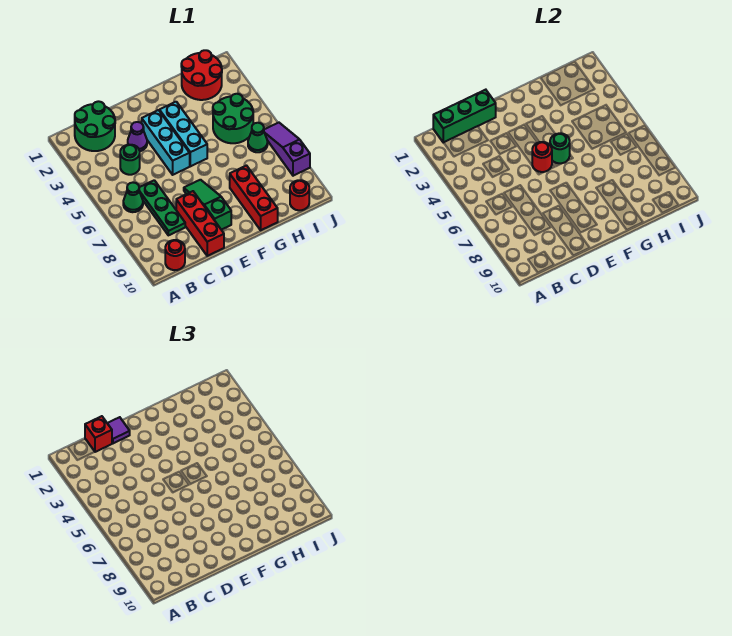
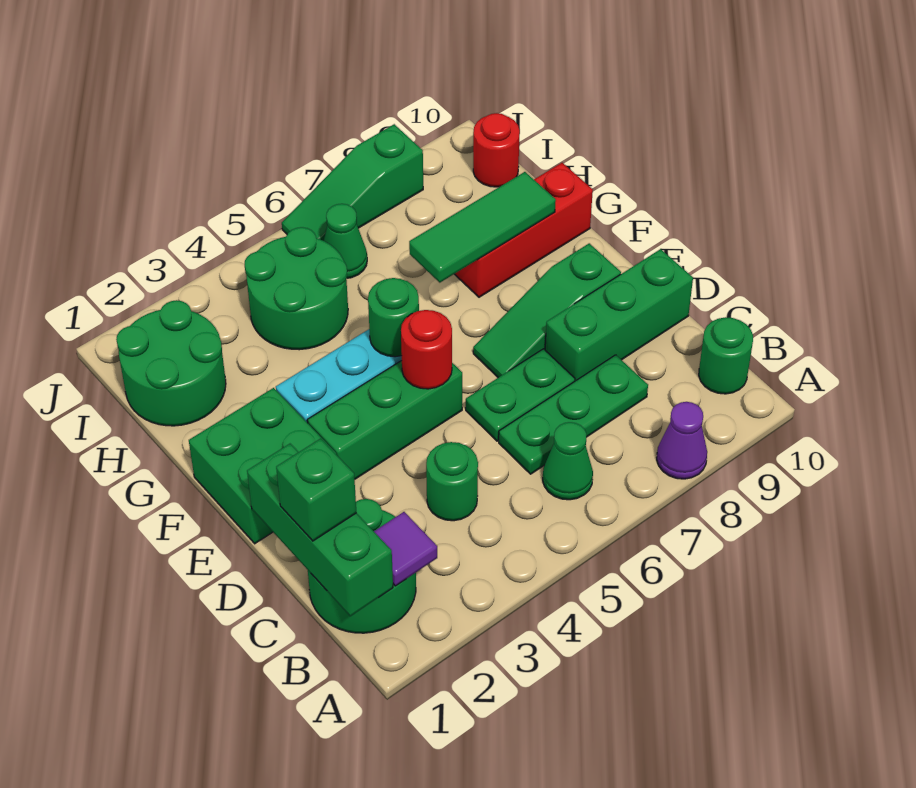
red 1x1 round brick [165,240,185,270] -> green 1x1 round brick [699,317,753,394]
red 1x1 brick [85,416,112,452] -> green 1x1 brick [276,439,357,541]
purple 1x1 tile [107,417,130,443] -> purple 1x1 tile moved to [374,512,437,586]
purple 1x1 cone [128,122,147,151] -> purple 1x1 cone moved to [657,402,707,479]
none -> green 1x2 plate [466,349,575,441]
red 1x3 brick [176,191,224,256] -> green 1x3 brick [545,249,693,381]
none -> green 2x2 brick [189,388,336,544]
cyan 1x3 brick [142,110,190,175] -> green 1x3 brick [307,361,462,479]
none -> green 1x3 tile [409,172,556,282]
red 2x2 round brick [181,50,222,100] -> green 2x2 round brick [116,300,226,426]
purple 1x3 slope [264,123,310,176] -> green 1x3 slope [282,124,423,241]

